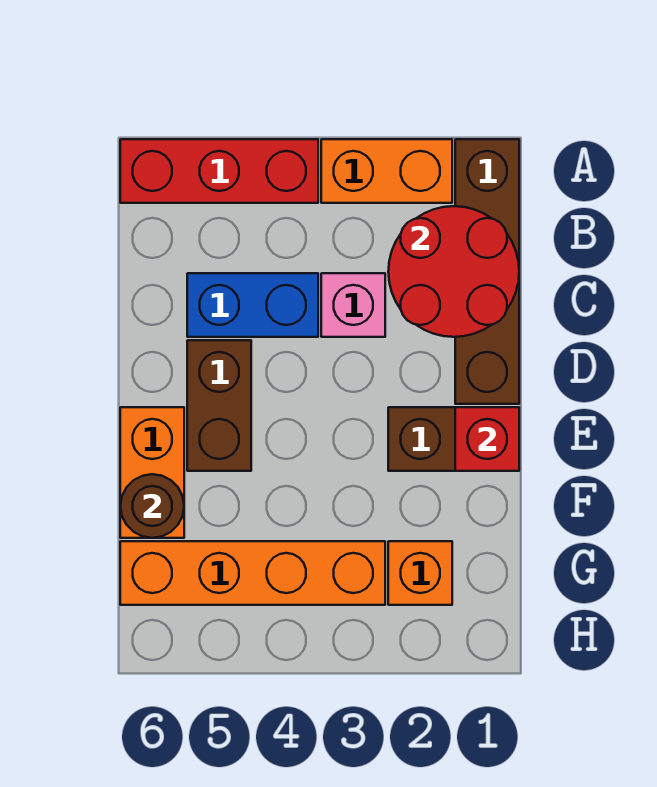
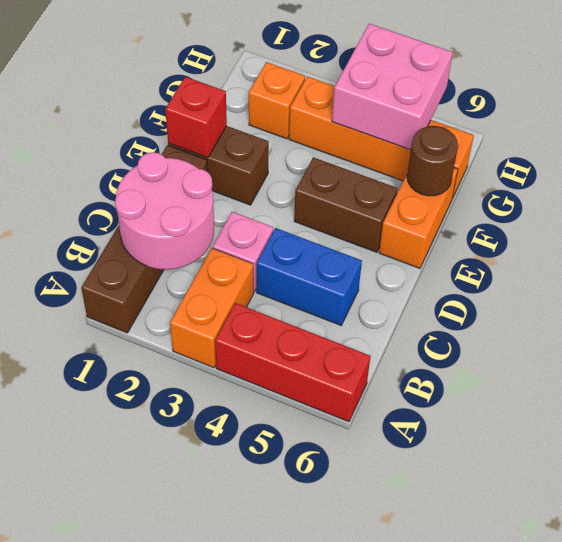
orange 1x2 brick [321,139,452,203] -> orange 1x2 brick turned to [170,248,254,368]
red 2x2 round brick [388,206,519,337] -> pink 2x2 round brick [115,152,214,269]
brown 1x2 brick [187,340,251,471] -> brown 1x2 brick turned to [294,157,397,252]
none -> pink 2x2 brick [332,24,453,150]

